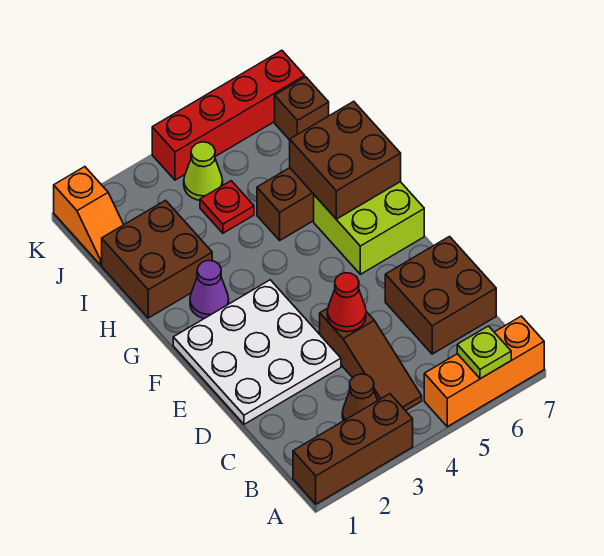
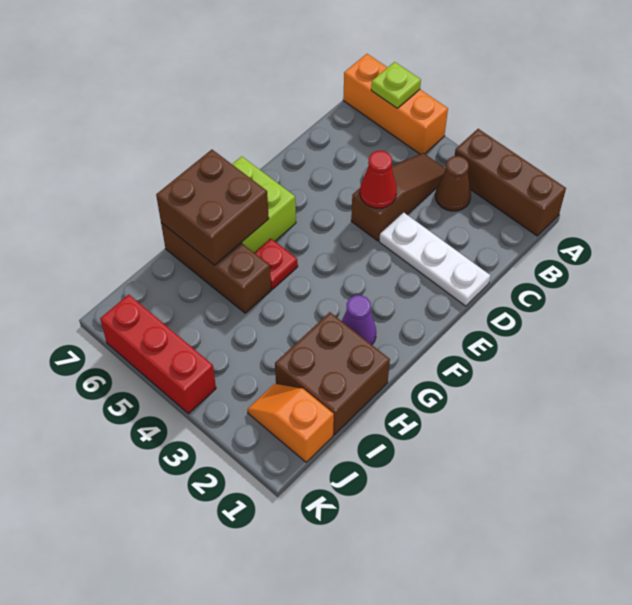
brown 2x2 brick [385,237,496,354] -> none
white 3x3 plate [173,280,341,424] -> white 1x3 plate [379,212,490,306]
red 1x1 plate [200,181,254,233] -> red 1x1 plate moved to [254,239,298,289]
orange 1x2 slope [54,167,124,265] -> orange 1x2 slope turned to [247,384,334,462]
lime 1x1 cone [184,142,223,200] -> none
brown 1x1 brick [275,77,329,140] -> none
red 1x4 brick [152,50,305,180] -> red 1x3 brick [100,295,216,414]

